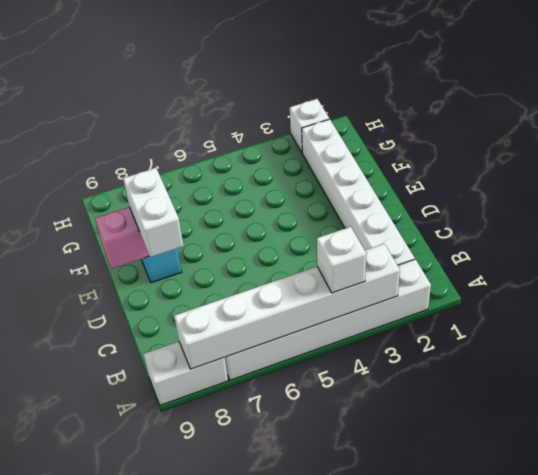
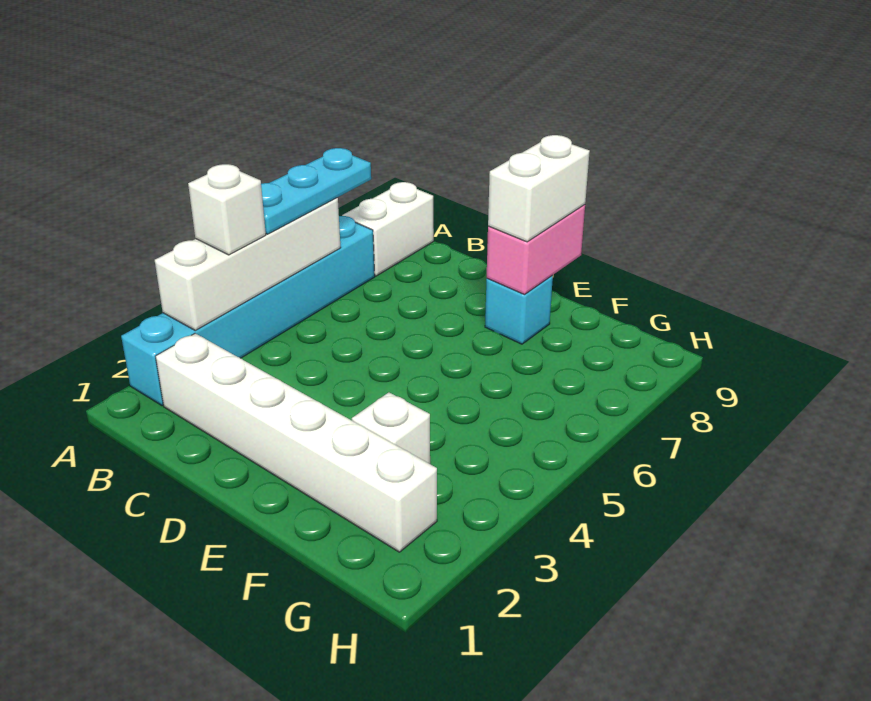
white 1x6 brick [225,259,431,380] -> cyan 1x6 brick [121,216,375,406]
white 1x6 brick [174,244,400,369] -> white 1x4 brick [155,198,341,330]
none -> cyan 1x3 plate [261,148,371,234]
white 1x2 brick [123,168,184,257] -> white 1x2 brick turned to [488,135,590,242]
white 1x1 brick [290,99,329,152] -> white 1x1 brick moved to [352,392,430,464]

